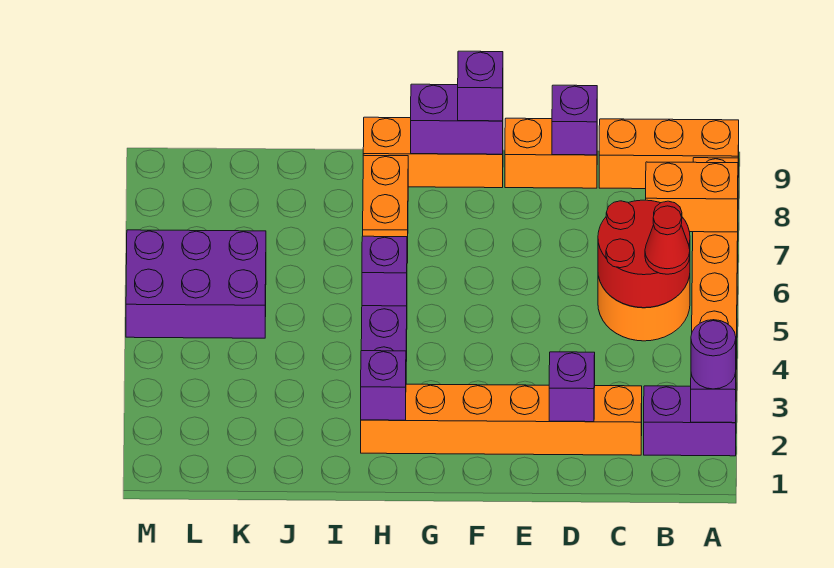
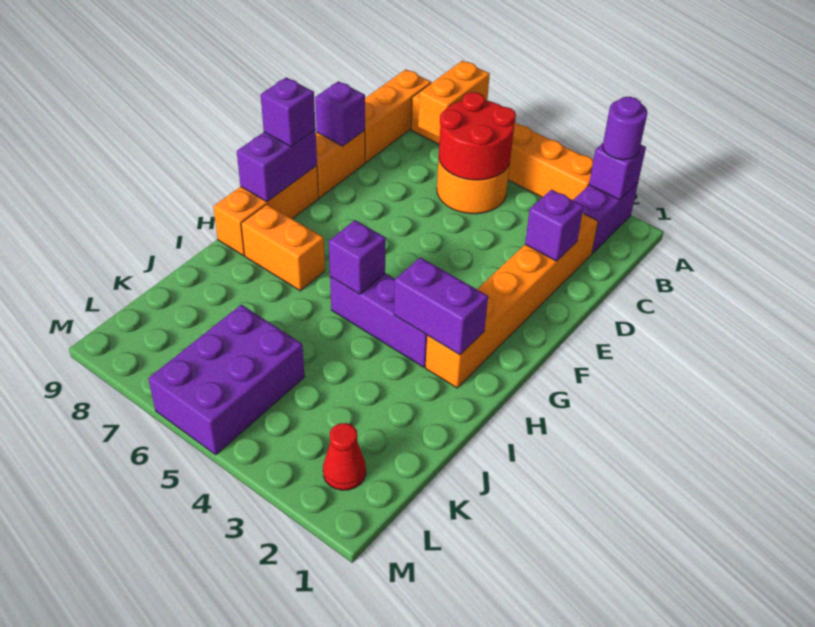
red 1x1 cone [645,206,690,274] -> red 1x1 cone moved to [323,423,366,490]
purple 1x1 brick [361,351,406,420] -> purple 1x2 brick [394,257,488,355]

